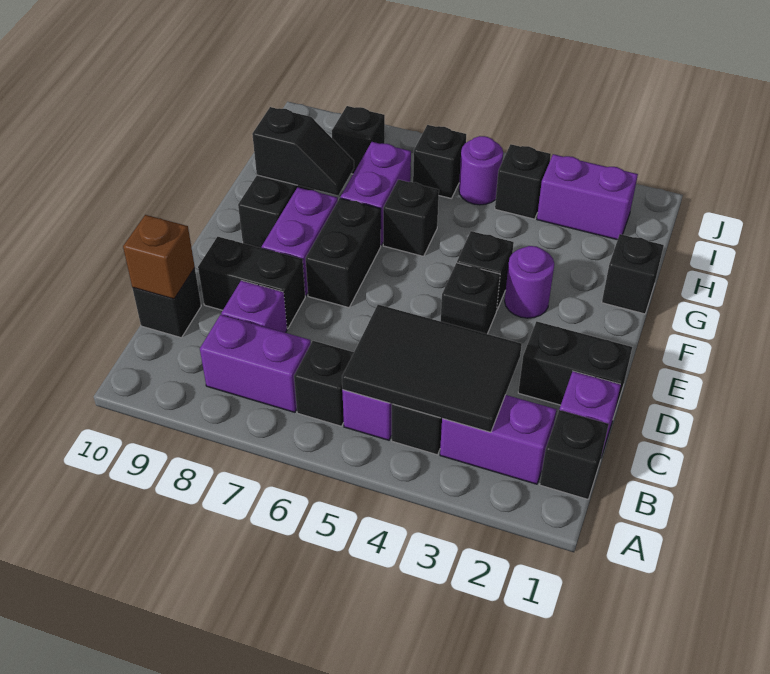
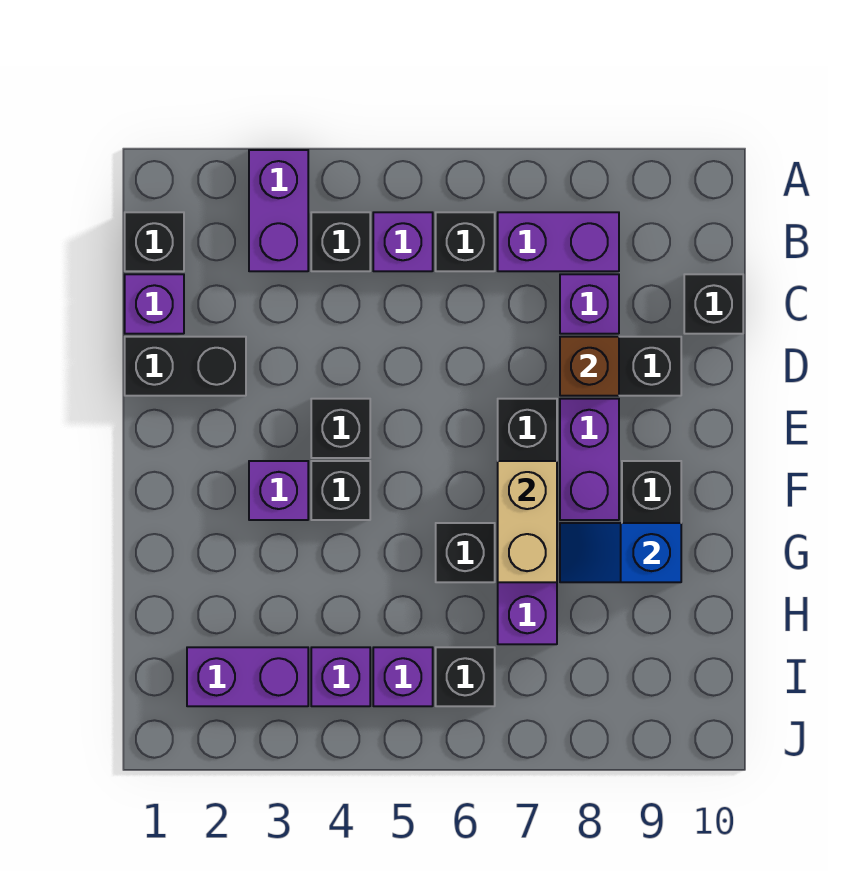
purple 1x2 brick [440,395,557,484] -> purple 1x2 brick turned to [249,150,308,271]
black 2x3 tile [342,305,522,432] -> none
brown 1x1 brick [123,215,195,299] -> brown 1x1 brick moved to [560,337,619,396]
purple 1x1 round brick [505,246,554,318] -> purple 1x1 brick [249,461,308,520]
none -> tan 1x2 brick [498,461,557,582]
black 1x1 brick [602,234,664,314] -> none
black 1x2 slope [252,107,354,195] -> blue 1x2 slope [560,523,681,582]
black 1x1 brick [495,144,551,219] -> purple 1x1 brick [311,647,370,706]
purple 1x1 round brick [459,136,503,205] -> purple 1x1 brick [373,647,433,706]
black 1x1 brick [332,106,385,174] -> none

